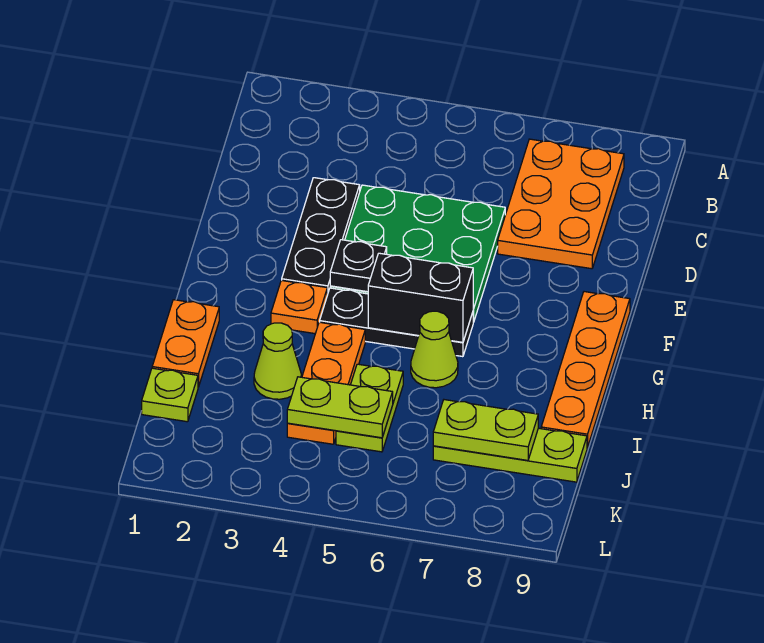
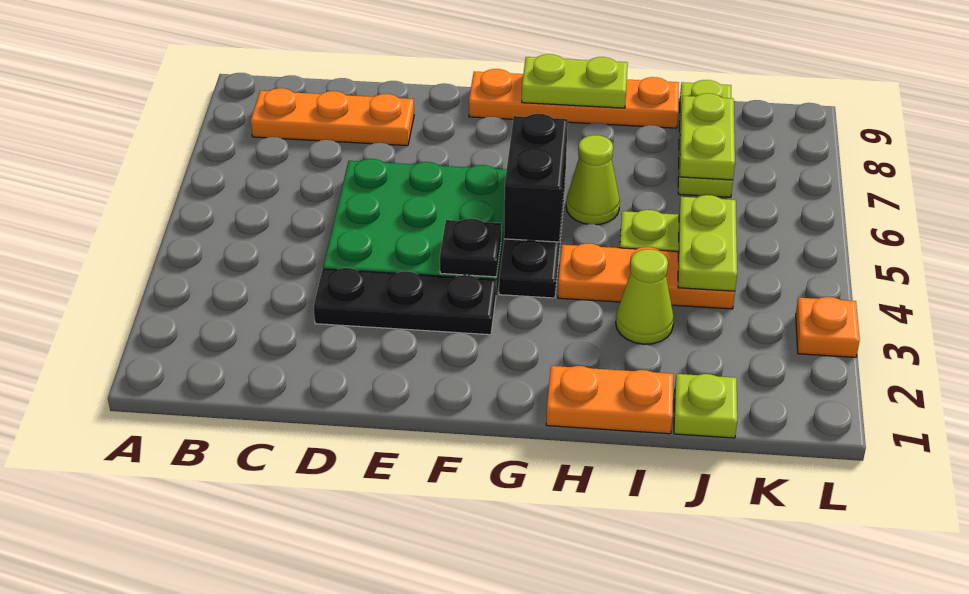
orange 2x3 plate [498,139,624,269] -> orange 1x3 plate [251,88,414,146]
orange 1x1 plate [271,280,327,334] -> orange 1x1 plate moved to [796,297,860,357]
none -> lime 1x2 plate [522,54,628,108]

